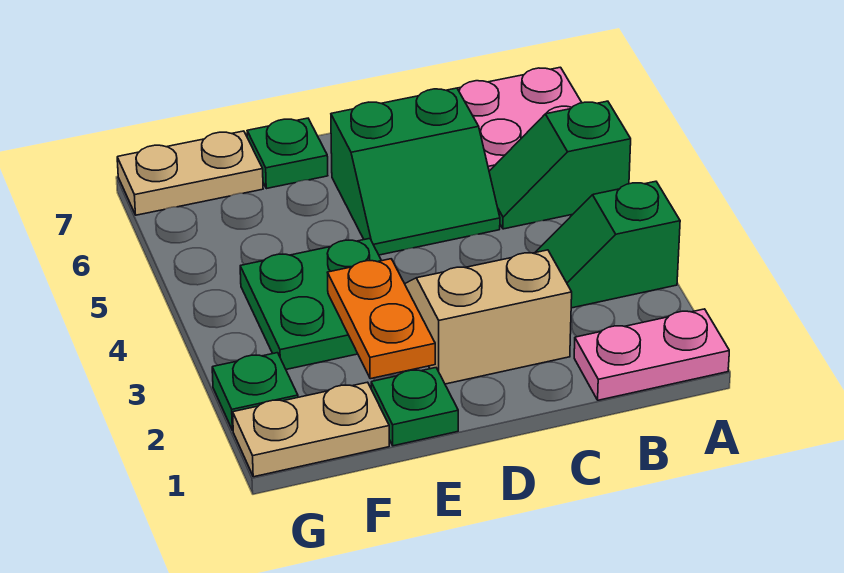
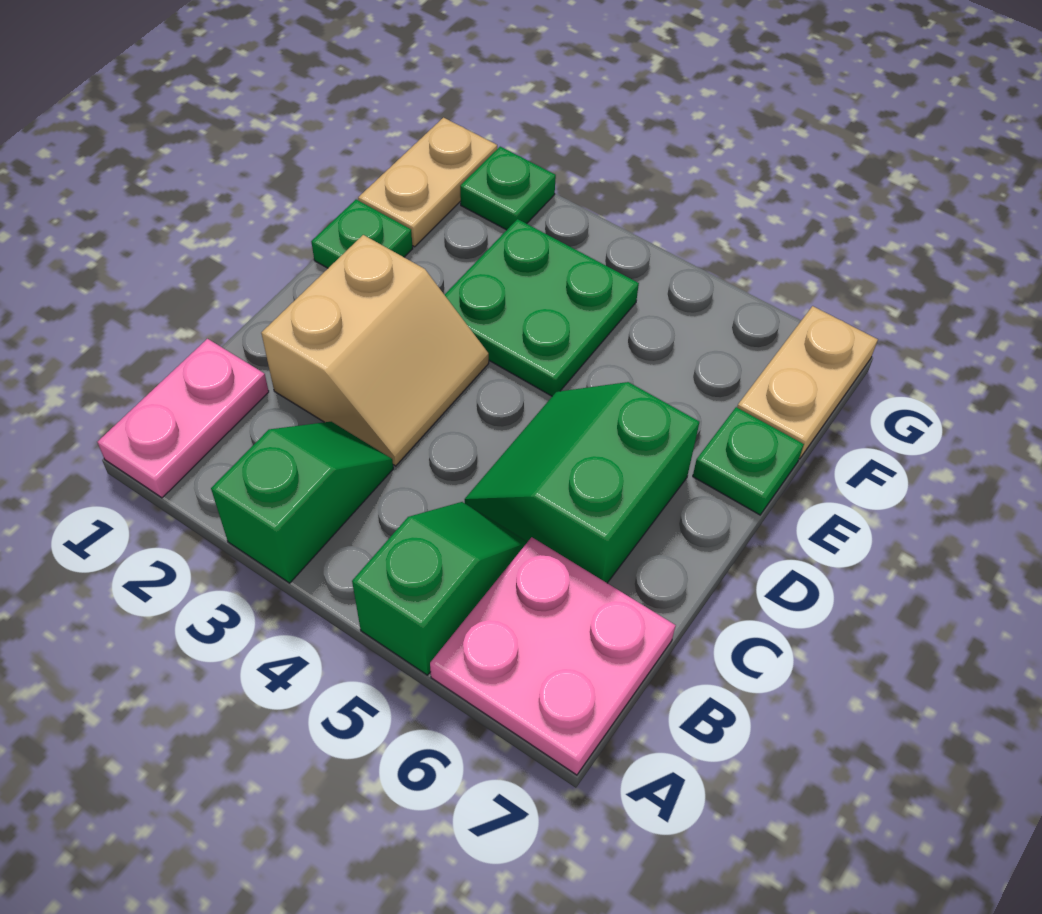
orange 1x2 plate [327,259,435,379] -> none

